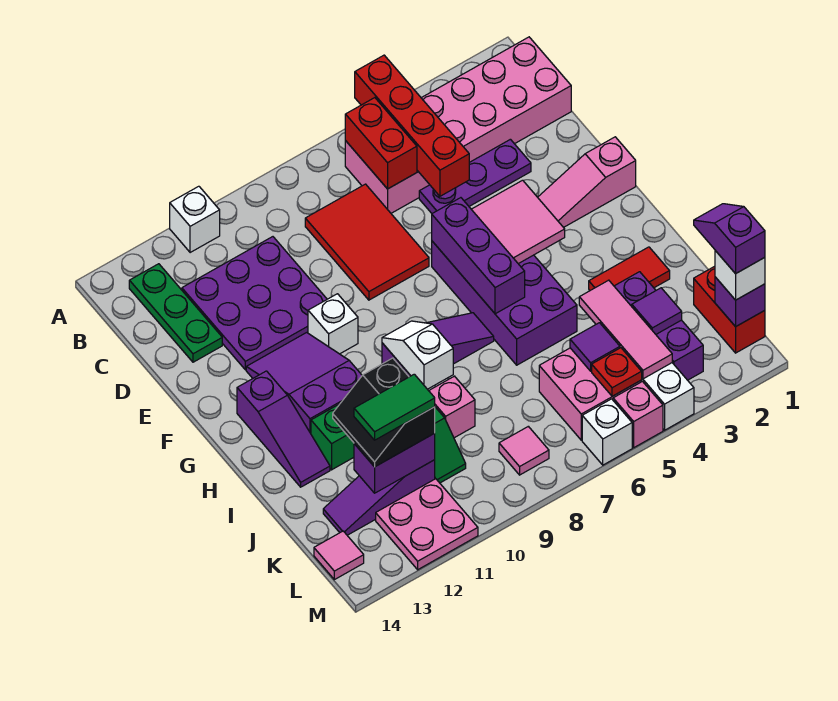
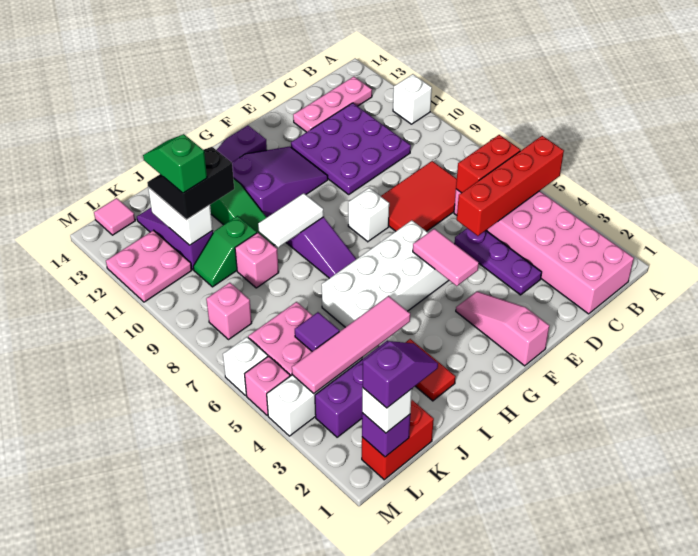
green 1x3 plate [129,264,222,362] -> pink 1x3 plate [293,77,372,132]
pink 2x2 tile [471,180,565,264] -> pink 1x2 tile [413,229,479,286]
purple 2x4 brick [432,241,577,365] -> white 2x4 brick [322,220,449,327]
purple 1x3 brick [432,198,525,314] -> none
white 1x1 brick [308,294,358,354] -> white 1x1 brick moved to [348,188,389,242]
white 1x2 slope [382,321,453,389] -> white 1x2 tile [258,193,324,247]
pink 1x3 tile [579,280,672,379] -> pink 1x4 tile [292,296,410,393]
purple 1x1 tile [632,288,682,334] -> none
purple 1x2 brick [354,433,435,493] -> white 1x2 brick [148,187,213,245]
green 1x2 tile [354,374,435,440] -> green 1x2 slope [143,134,207,193]
red 1x1 plate [592,348,642,396] -> none
pink 1x1 tile [499,426,549,475] -> pink 1x1 brick [206,283,252,339]

